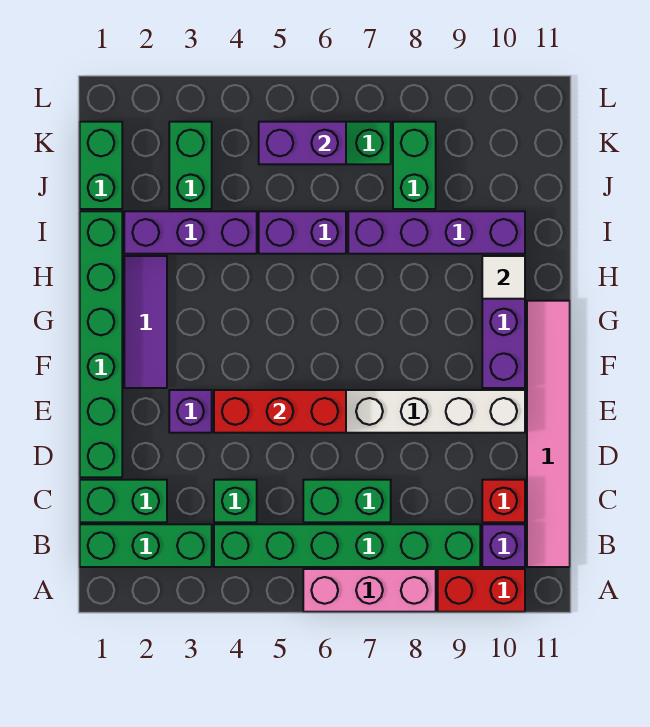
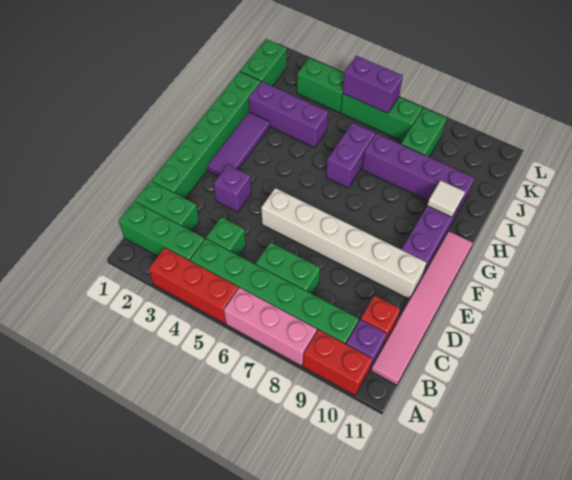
red 1x3 brick [214,390,346,433] -> red 1x3 brick moved to [149,248,238,324]
purple 1x2 brick [259,211,346,254] -> purple 1x2 brick turned to [326,123,375,188]
green 1x2 brick [169,122,212,209] -> green 1x2 brick turned to [297,58,344,113]

